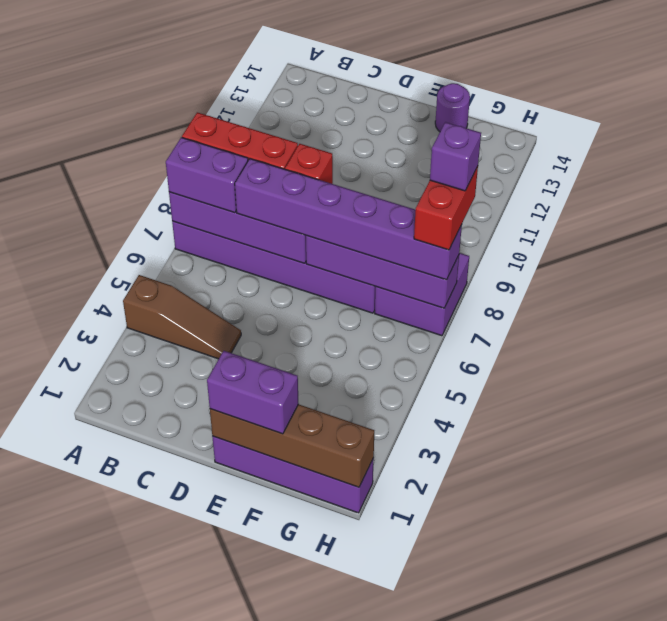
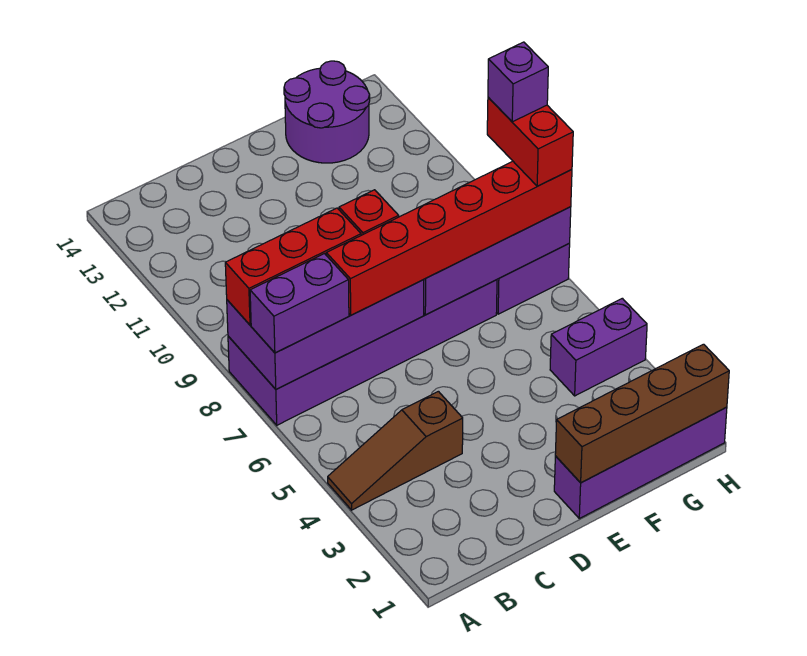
brown 1x3 slope [123,275,241,359] -> brown 1x3 slope turned to [328,391,463,510]
purple 1x6 brick [235,159,462,280] -> red 1x6 brick [326,161,572,315]
purple 1x2 brick [207,351,299,434] -> purple 1x2 brick moved to [550,298,647,396]
purple 1x1 round brick [435,83,470,132] -> purple 2x2 round brick [284,61,370,163]

